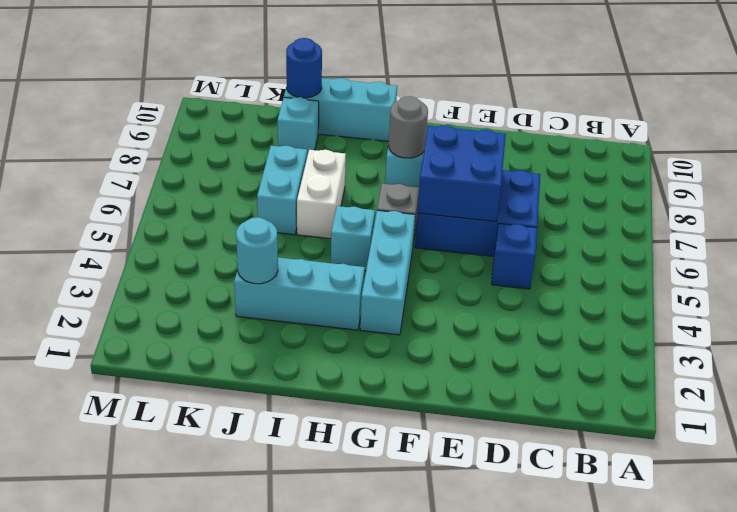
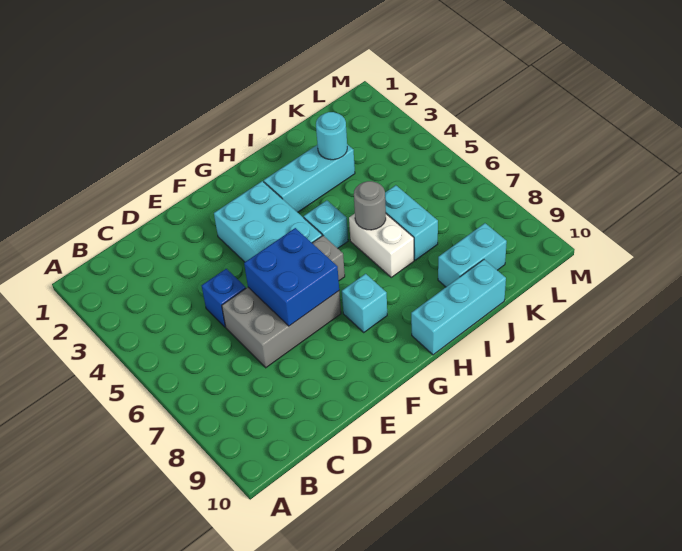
blue 2x3 brick [415,170,541,256] -> grey 2x3 brick [222,287,341,368]
cyan 1x3 brick [360,210,415,335] -> cyan 2x3 brick [214,181,322,262]
grey 1x1 round brick [389,96,428,158] -> grey 1x1 round brick moved to [354,181,386,230]
cyan 1x1 brick [277,97,319,156] -> cyan 1x2 brick [438,223,507,287]
blue 1x1 round brick [286,38,322,98] -> none

